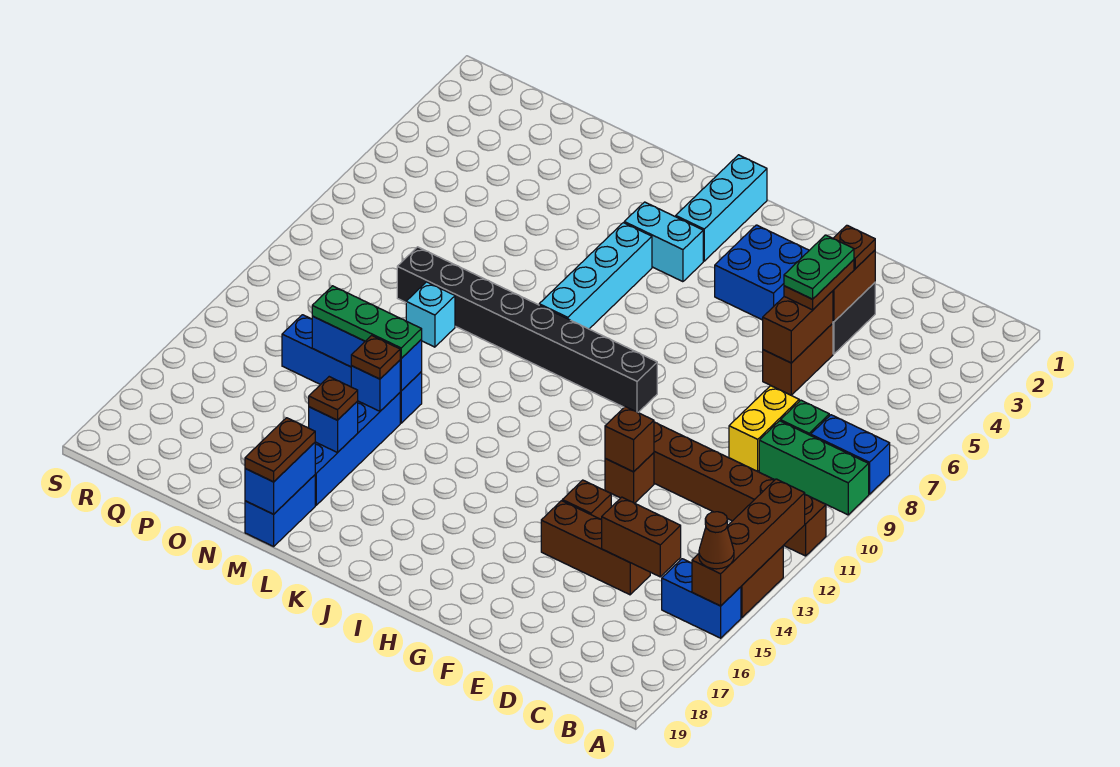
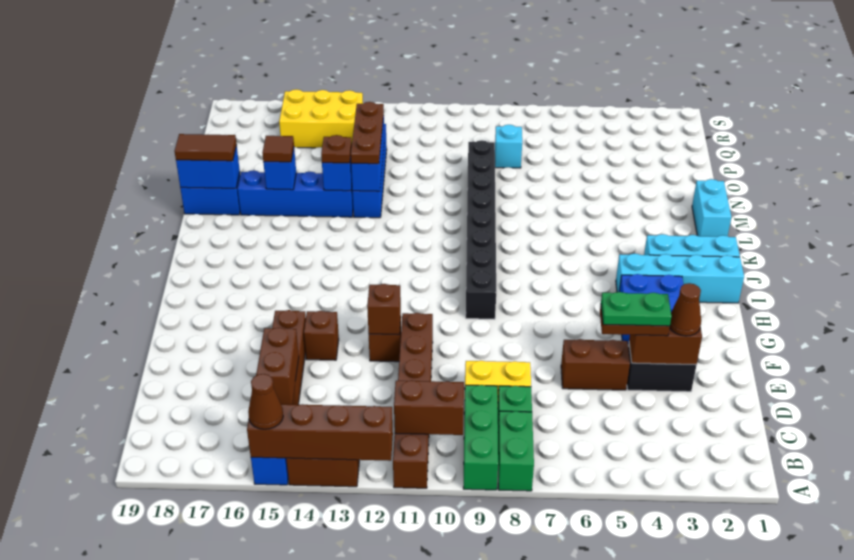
blue 1x2 brick [811,415,890,494] -> green 1x2 brick [498,411,534,491]
brown 1x1 plate [833,225,875,269] -> brown 1x1 cone [670,283,701,336]
brown 1x2 brick [763,291,833,363] -> brown 1x2 brick moved to [394,380,464,435]
cyan 1x2 brick [624,202,703,282] -> cyan 1x2 brick moved to [692,179,731,237]
cyan 1x4 brick [539,223,652,329] -> cyan 1x4 brick moved to [616,254,744,303]
green 1x3 plate [312,286,422,358] -> brown 1x3 plate [351,102,384,164]
brown 1x1 plate [309,377,358,420] -> brown 1x1 tile [262,136,294,162]
brown 1x2 plate [245,418,315,482] -> brown 1x2 tile [175,134,237,161]
cyan 1x1 brick [406,282,455,347] -> cyan 1x1 brick moved to [495,125,522,168]
none -> yellow 2x3 brick [279,89,363,148]

